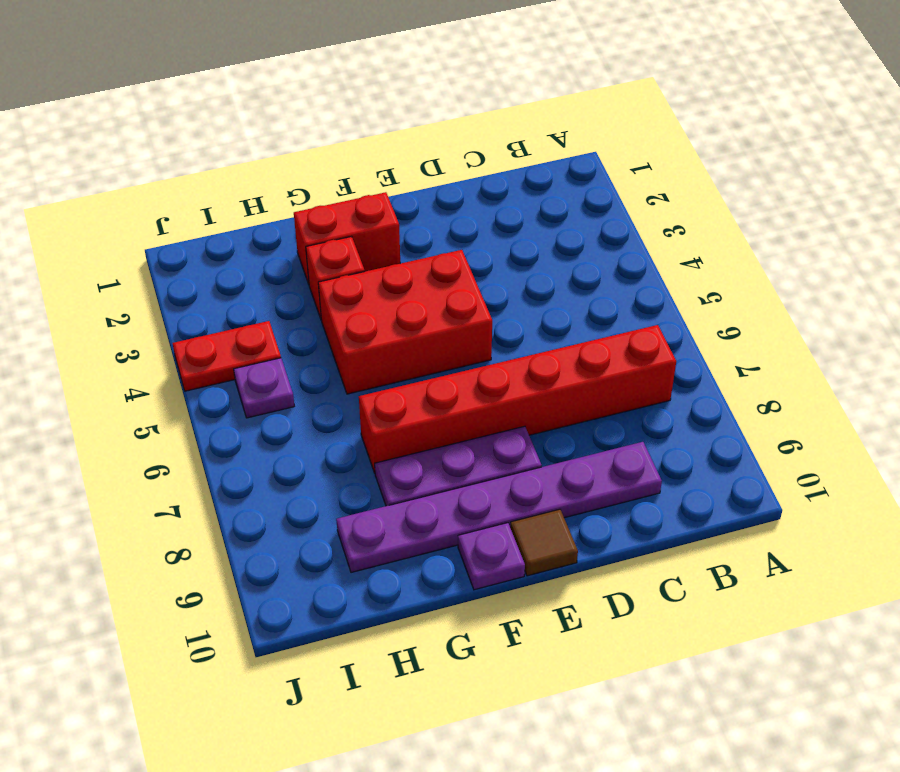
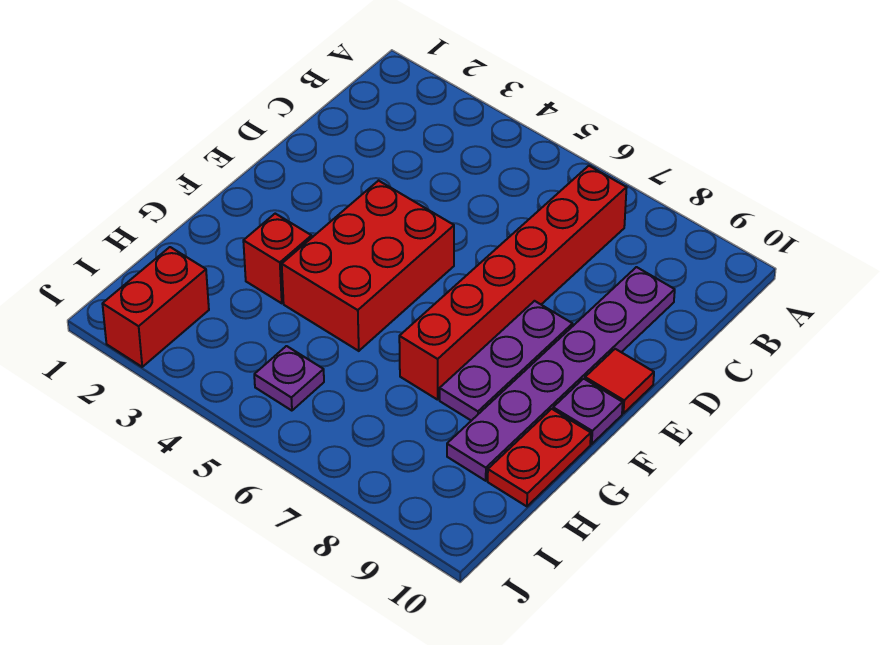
brown 1x1 tile [510,509,578,576] -> red 1x1 tile [585,349,654,414]
red 1x2 brick [294,192,400,284] -> red 1x2 brick moved to [103,247,209,367]
red 1x2 plate [173,321,281,391] -> red 1x2 plate moved to [488,409,591,506]

